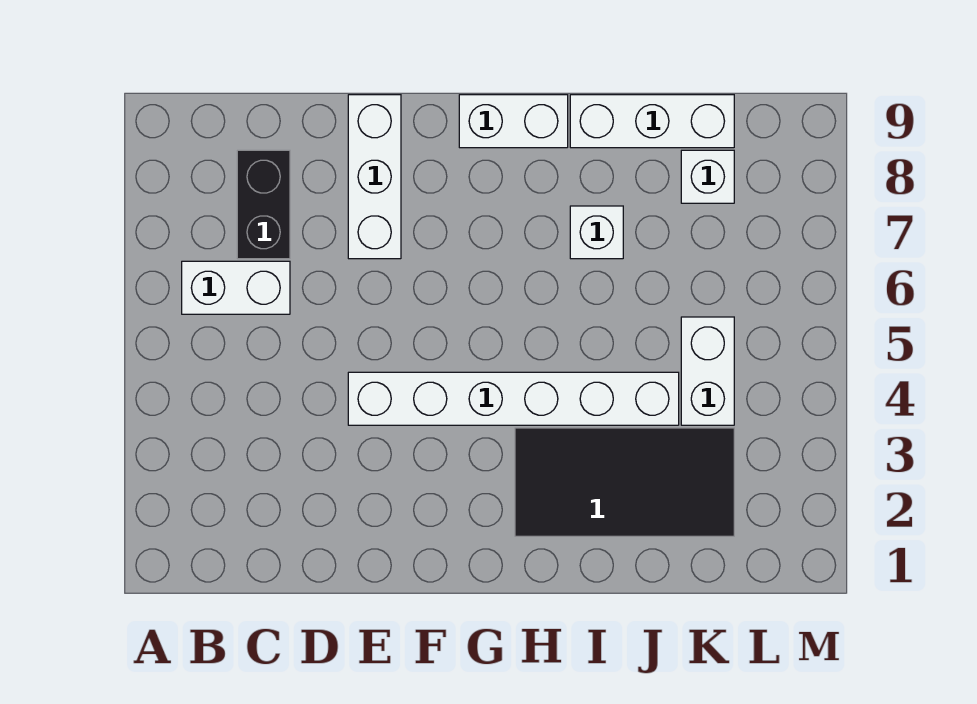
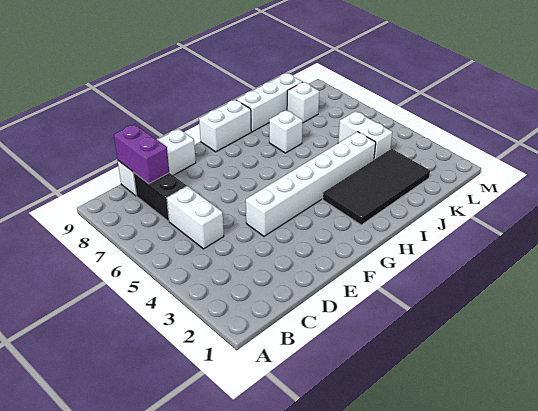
white 1x2 brick [182,261,290,314] -> white 1x2 brick turned to [167,186,224,249]
none -> purple 1x2 brick [114,124,169,184]
white 1x3 brick [348,95,401,259] -> white 1x3 brick turned to [118,129,196,196]

